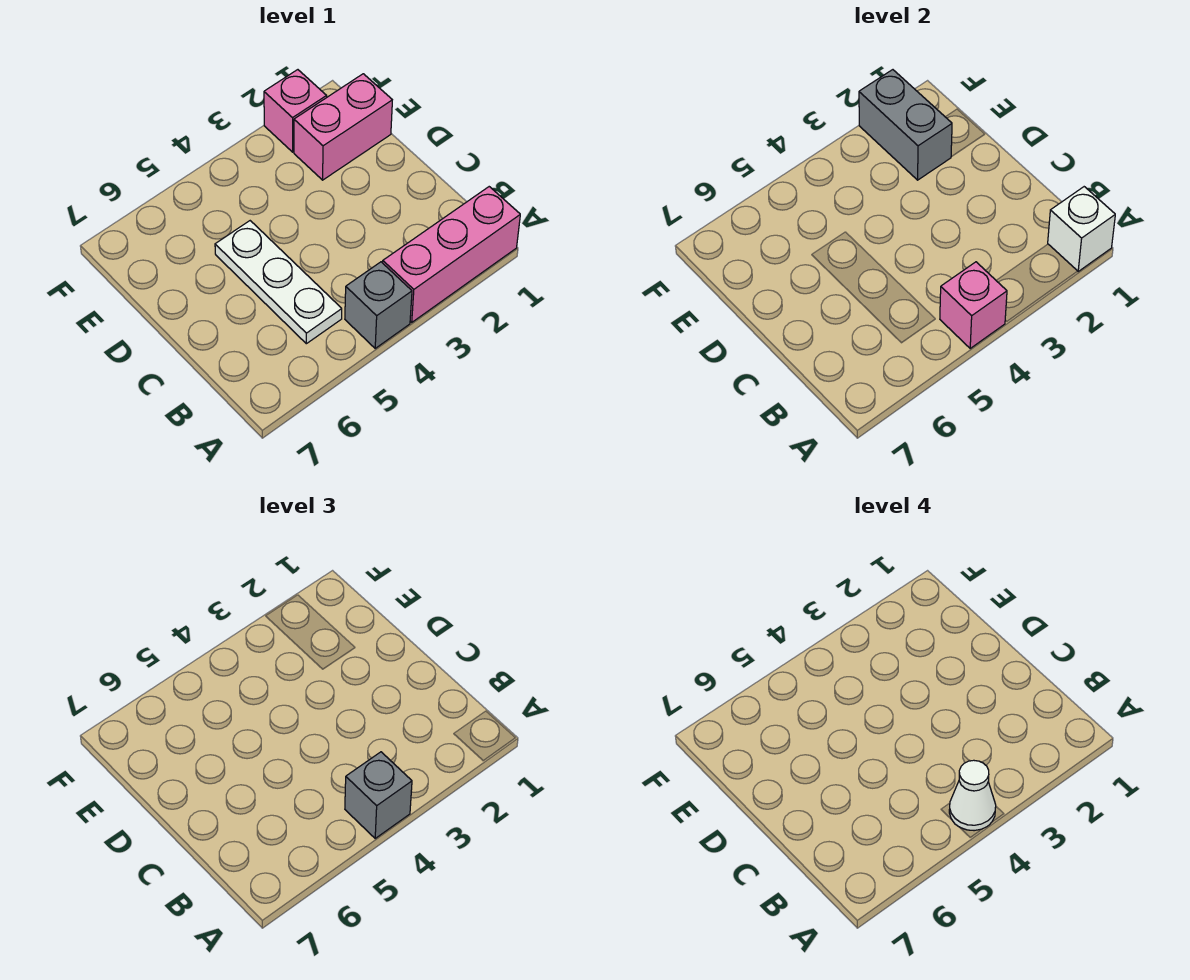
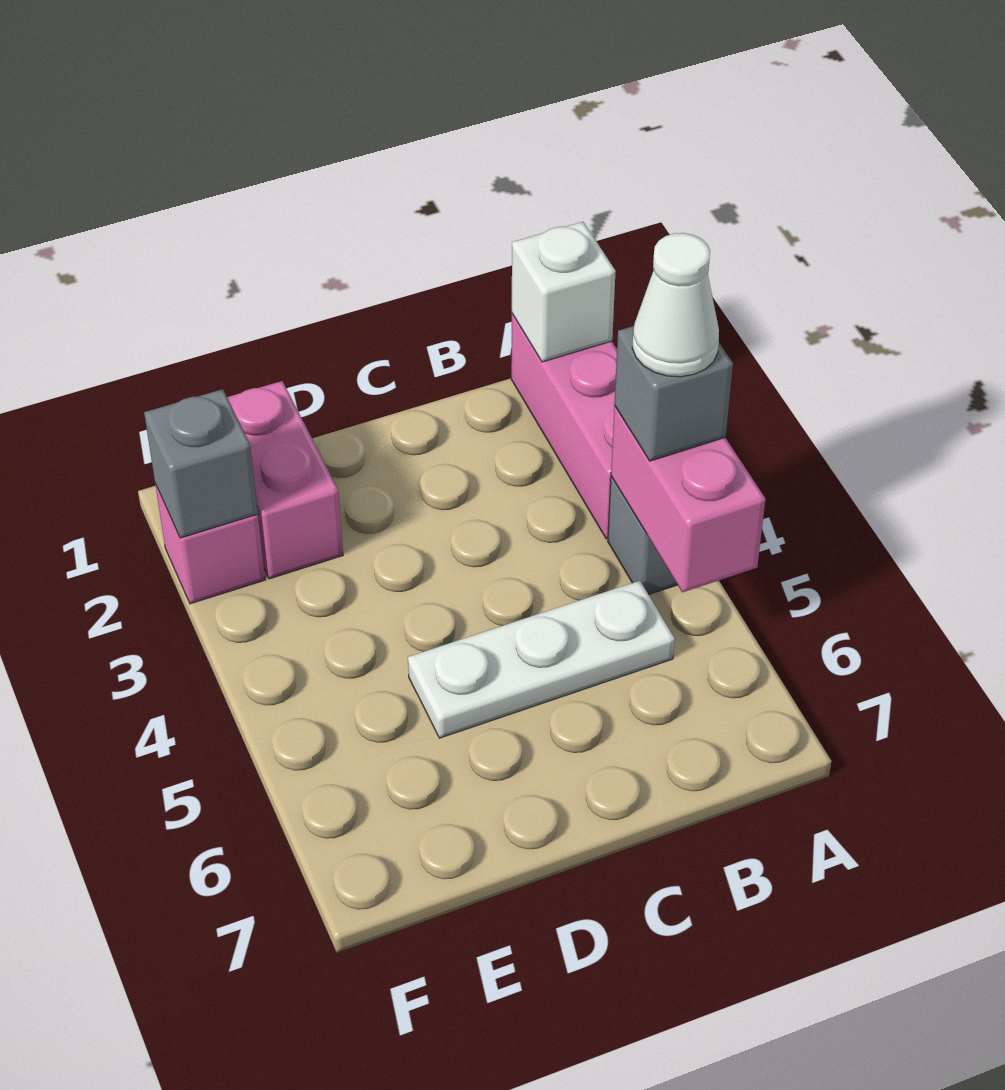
pink 1x1 brick [940,262,1007,348] -> pink 1x2 brick [611,406,765,592]
grey 1x2 brick [859,70,952,180] -> grey 1x1 brick [144,389,258,538]

